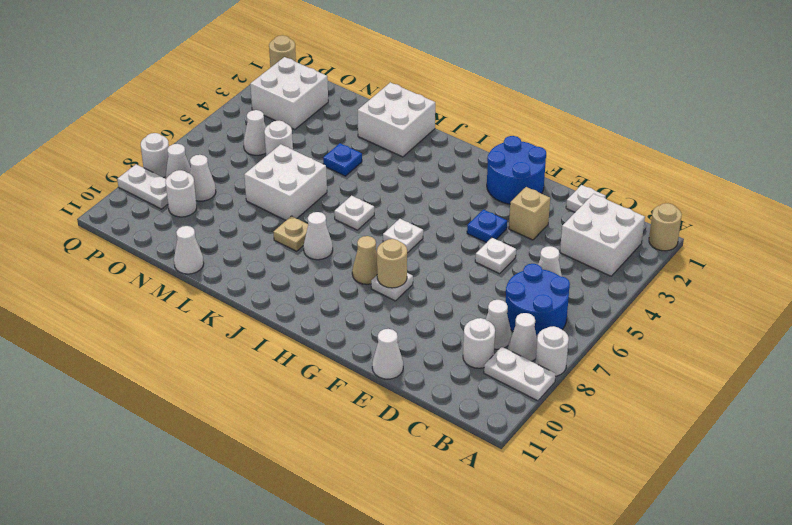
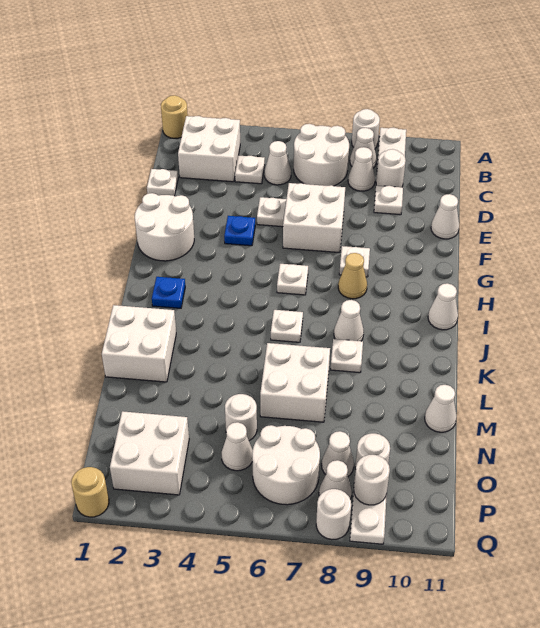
blue 2x2 round brick [506,264,570,337] -> white 2x2 round brick [294,124,349,186]
none -> white 1x1 plate [235,155,265,184]
none -> white 1x1 plate [374,185,403,215]
tan 1x1 brick [509,187,550,240] -> none
none -> white 2x2 brick [283,183,345,253]
blue 2x2 round brick [487,136,546,204] -> white 2x2 round brick [135,193,194,261]
tan 1x1 round brick [377,239,407,288] -> none
none -> white 1x1 cone [428,283,458,330]
tan 1x1 plate [273,216,308,251] -> white 1x1 plate [331,339,363,373]
blue 1x1 plate [323,143,362,176] -> blue 1x1 plate moved to [152,277,185,308]
none -> white 2x2 round brick [252,425,320,505]
none -> white 1x1 round brick [354,455,390,505]

